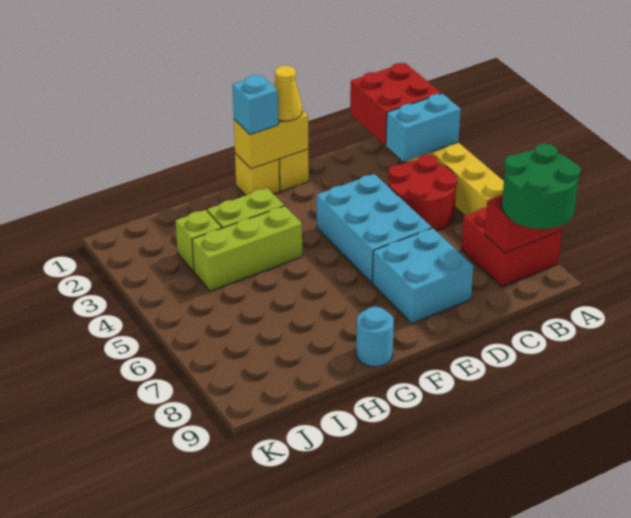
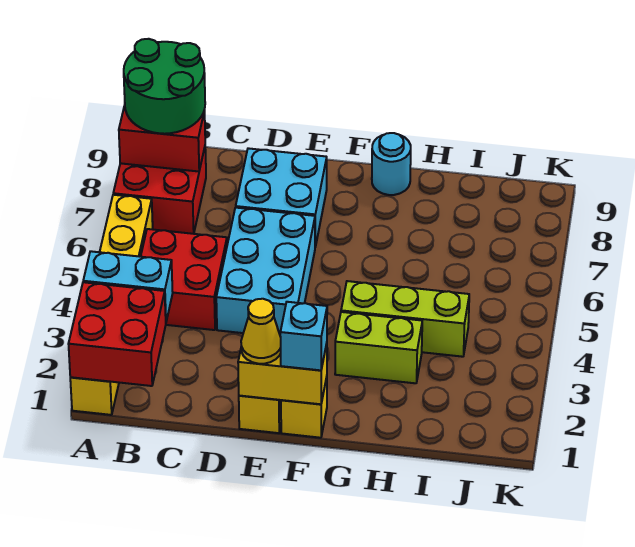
red 2x2 round brick [388,154,458,231] -> red 2x2 brick [141,229,227,330]
lime 1x1 brick [175,210,222,271] -> none

